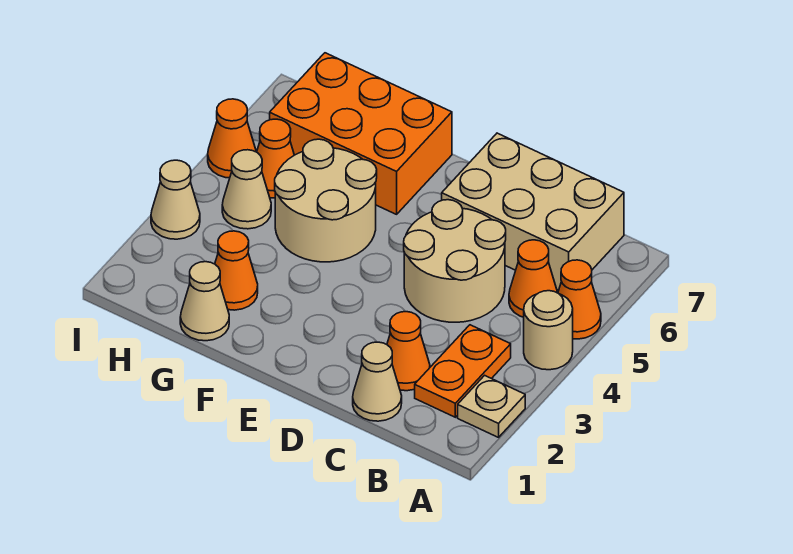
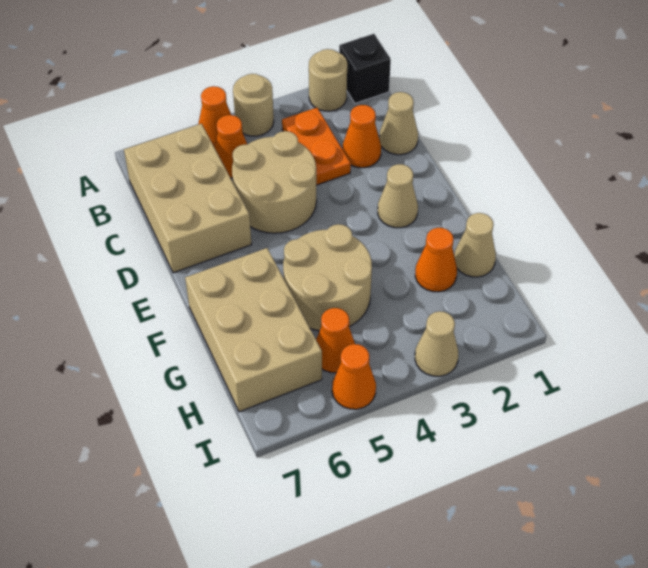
none -> black 1x1 brick [339,34,391,103]
tan 1x1 plate [458,375,525,437] -> tan 1x1 round brick [309,49,347,111]
orange 1x2 plate [415,325,511,417] -> orange 1x2 plate turned to [282,108,351,185]
orange 2x3 brick [270,53,452,214] -> tan 2x3 brick [185,248,322,412]
tan 1x1 cone [222,150,271,229] -> tan 1x1 cone moved to [378,164,418,228]

